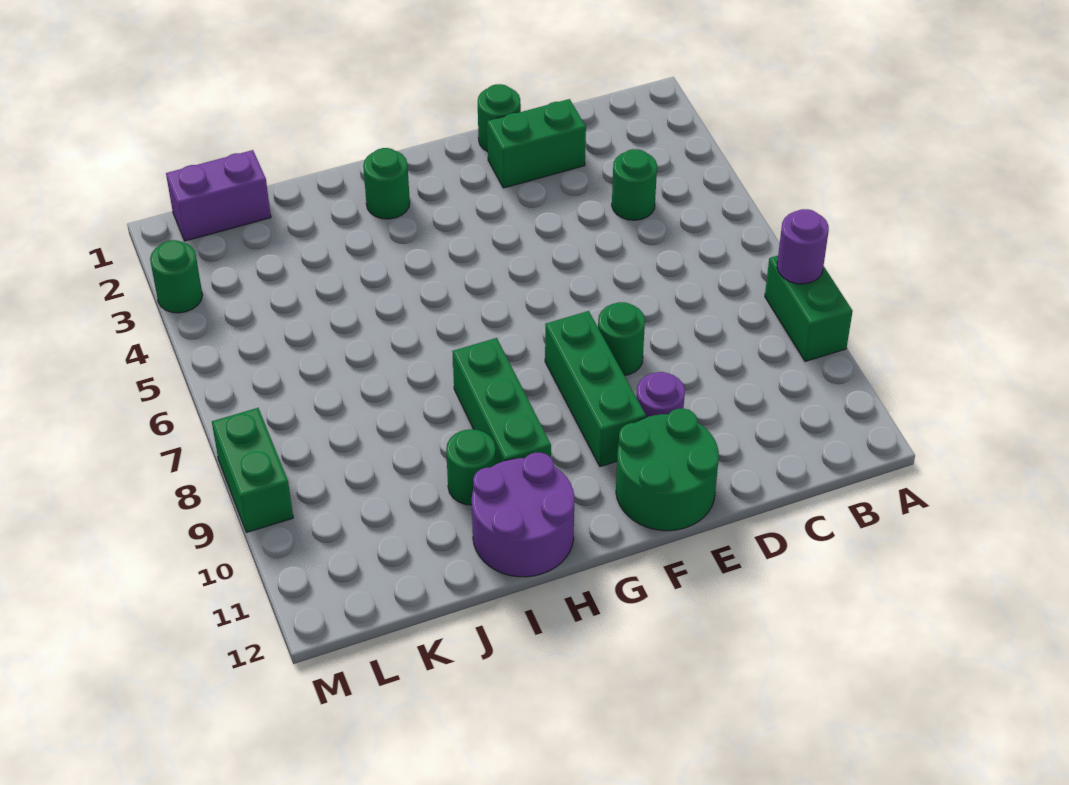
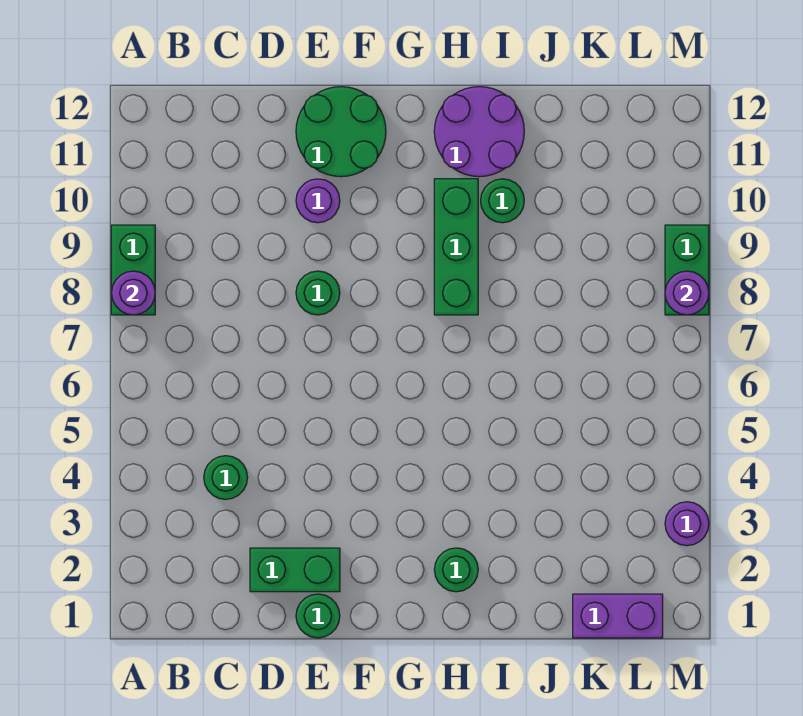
green 1x3 brick [545,311,646,467] -> none
green 1x1 round brick [150,240,203,313] -> purple 1x1 round brick [665,502,709,546]
none -> purple 1x1 round brick [665,271,709,315]

